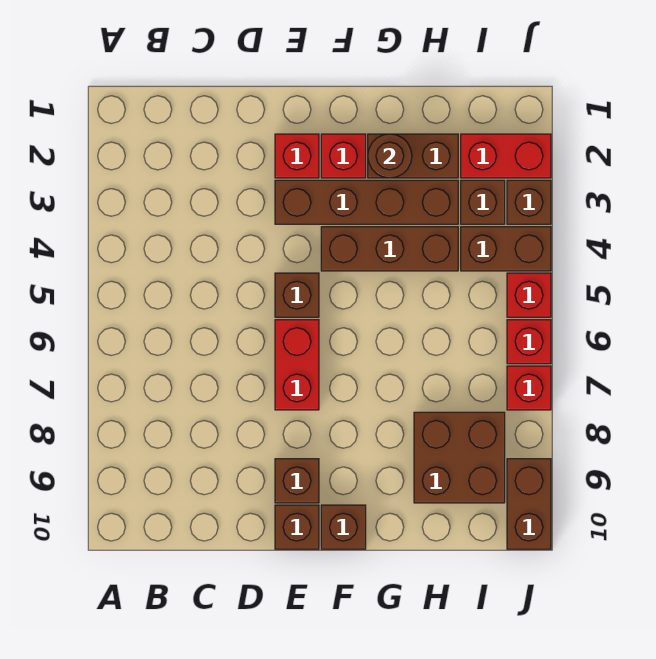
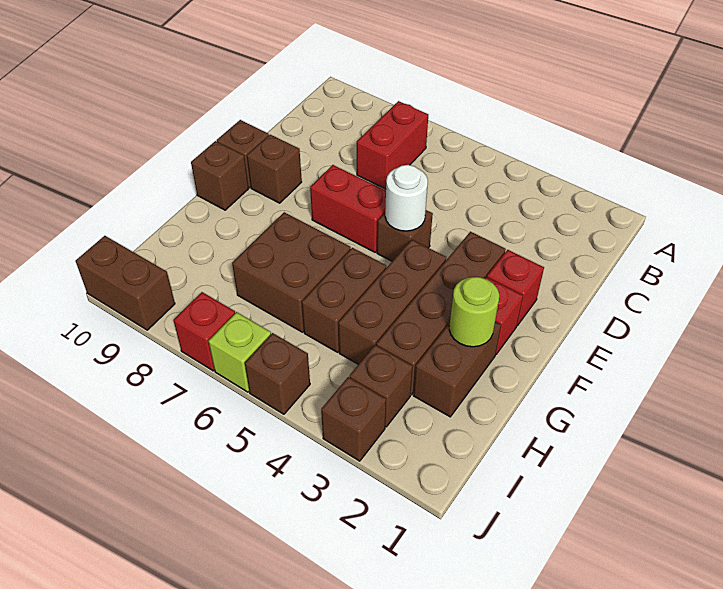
none -> white 1x1 round brick [385,165,428,231]
brown 1x1 round brick [368,134,412,178] -> lime 1x1 round brick [449,277,499,347]
brown 2x2 brick [414,412,505,503] -> brown 2x2 brick moved to [232,212,351,332]
red 1x2 brick [461,134,551,178] -> red 1x2 brick moved to [357,101,428,189]
brown 1x2 brick [461,227,551,271] -> brown 1x2 brick moved to [302,248,386,352]
red 1x1 brick [507,273,551,317] -> brown 1x1 brick [245,333,310,414]
red 1x1 brick [507,320,551,364] -> lime 1x1 brick [208,312,271,392]

